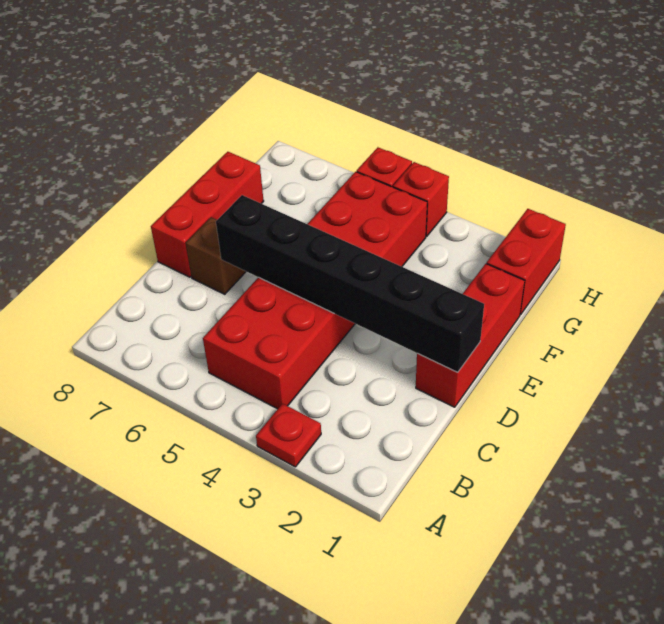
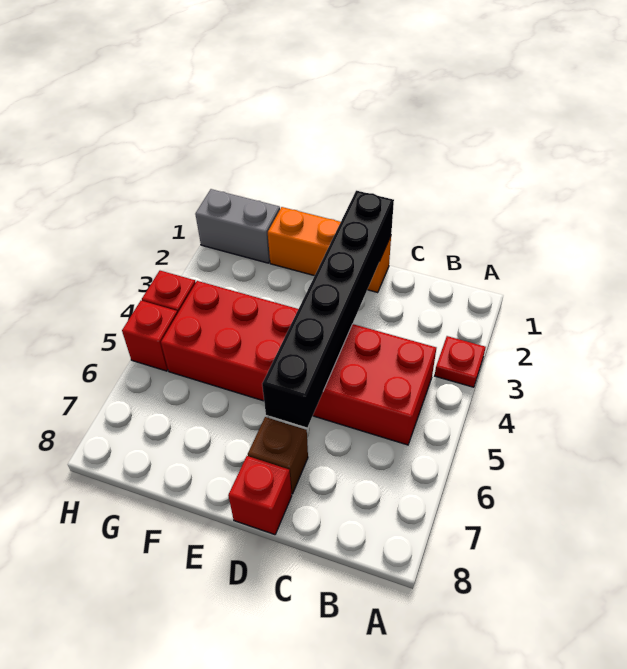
red 1x3 brick [416,264,525,407] -> orange 1x3 brick [268,207,391,292]
red 1x3 brick [151,152,264,277] -> red 1x1 brick [228,456,292,535]
red 1x2 brick [487,209,566,315] -> grey 1x2 brick [195,189,280,263]

